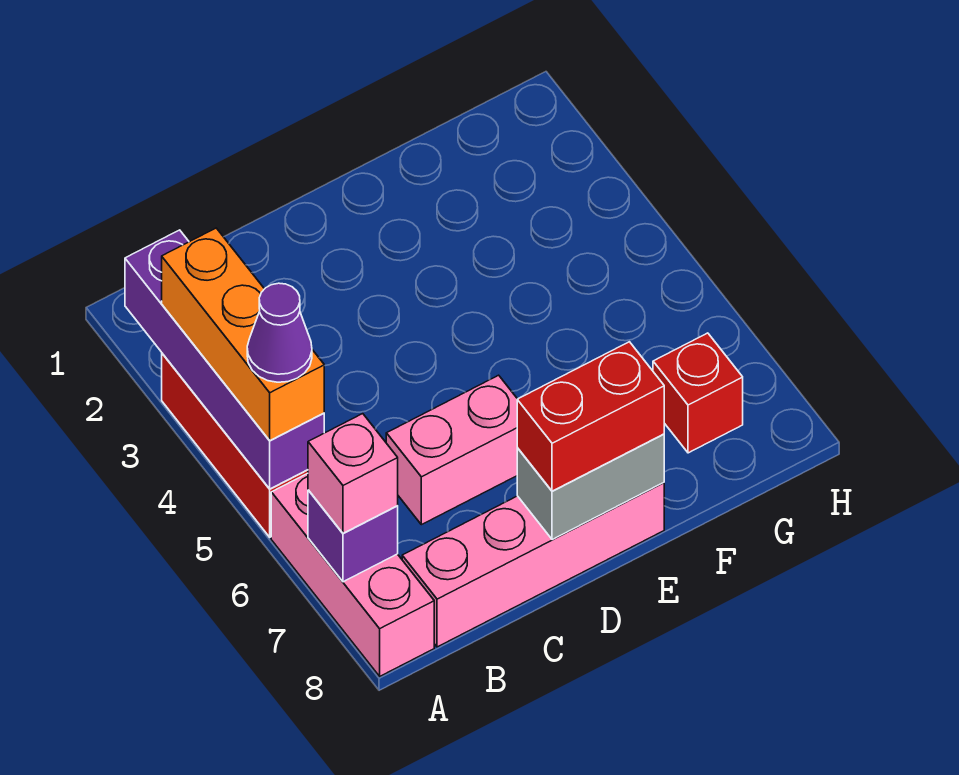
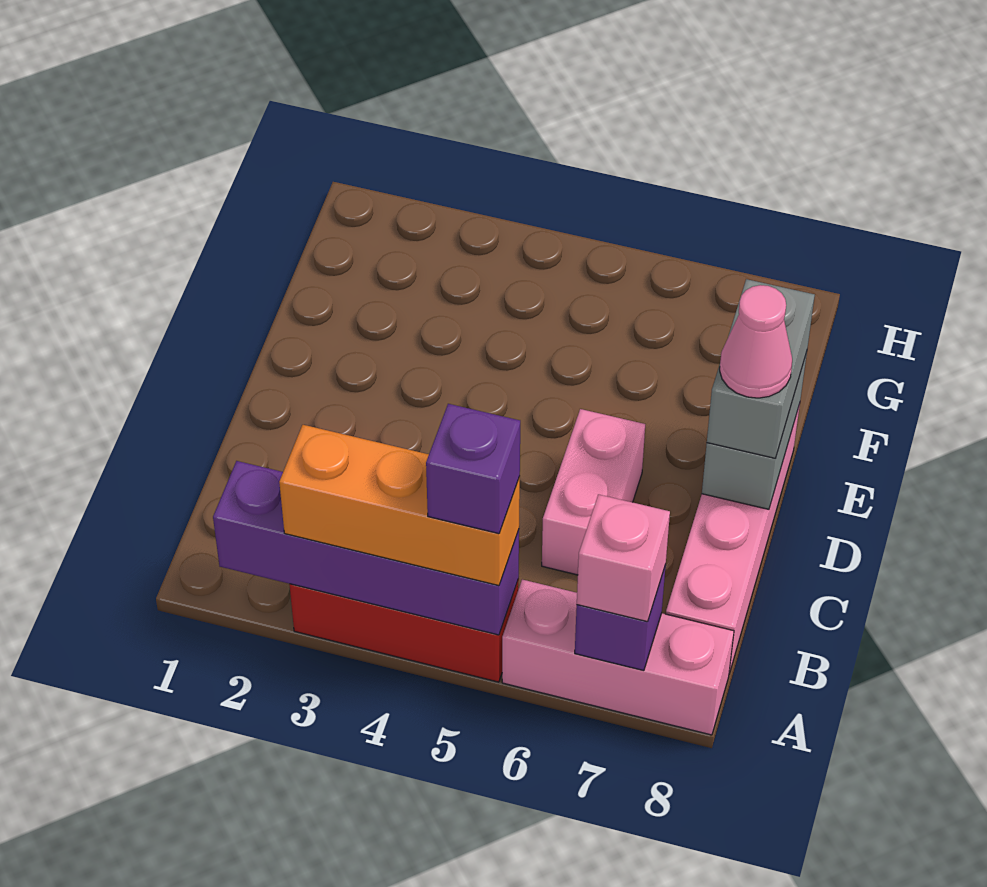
purple 1x1 cone [247,283,312,382] -> purple 1x1 brick [426,404,520,534]
red 1x2 brick [517,342,664,491] -> grey 1x2 brick [707,279,815,459]
none -> pink 1x1 cone [720,285,792,398]
red 1x1 brick [653,333,743,453] -> none

